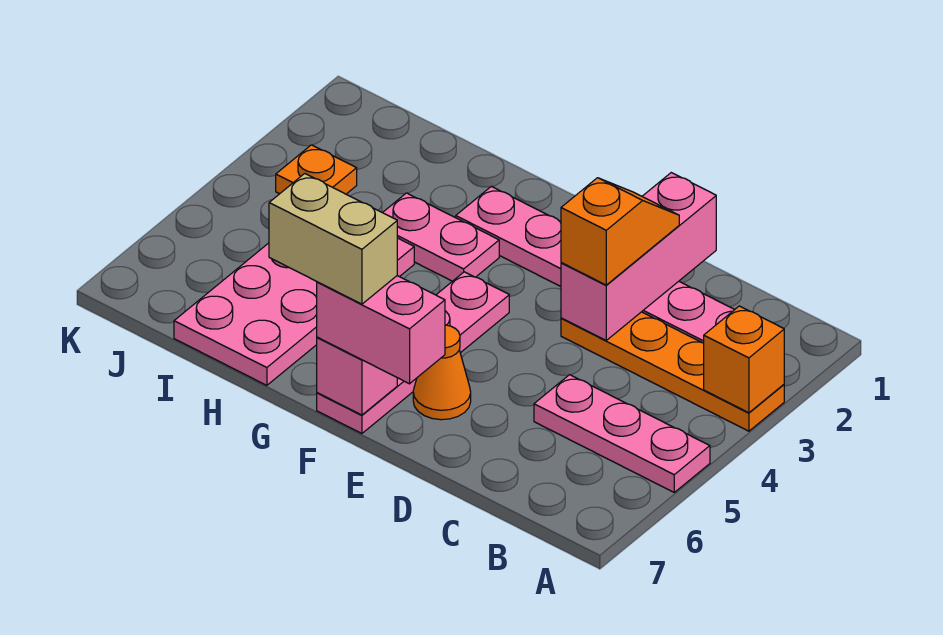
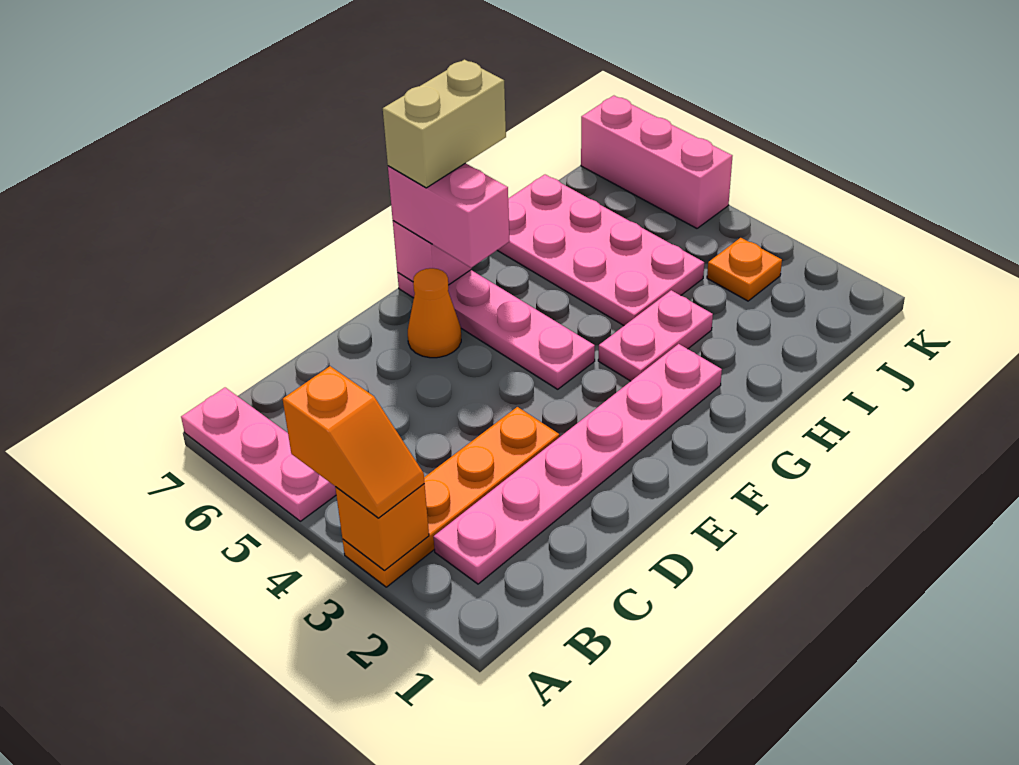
pink 1x3 plate [534,375,710,492] -> pink 1x3 plate turned to [181,388,336,521]
pink 1x3 brick [561,173,716,340] -> pink 1x3 brick moved to [581,96,732,228]
orange 1x2 slope [561,178,679,285] -> orange 1x2 slope moved to [283,366,425,518]
pink 1x2 brick [317,276,445,384] -> pink 1x2 brick turned to [388,163,510,268]

